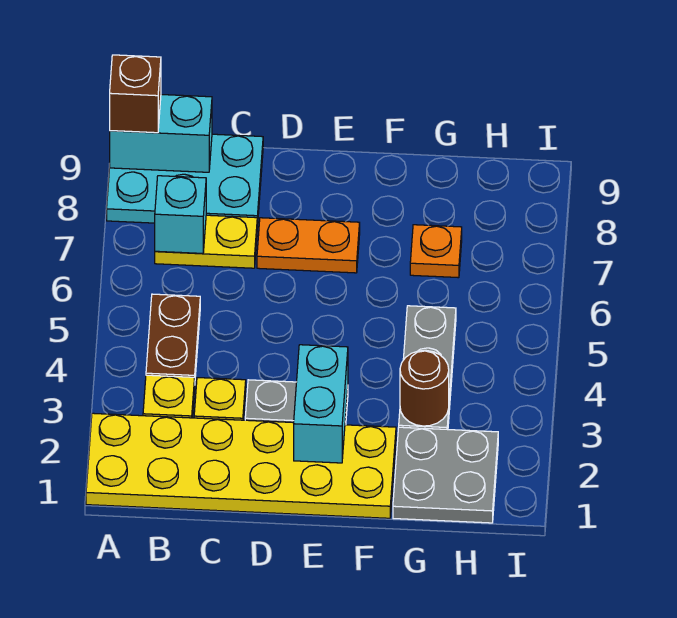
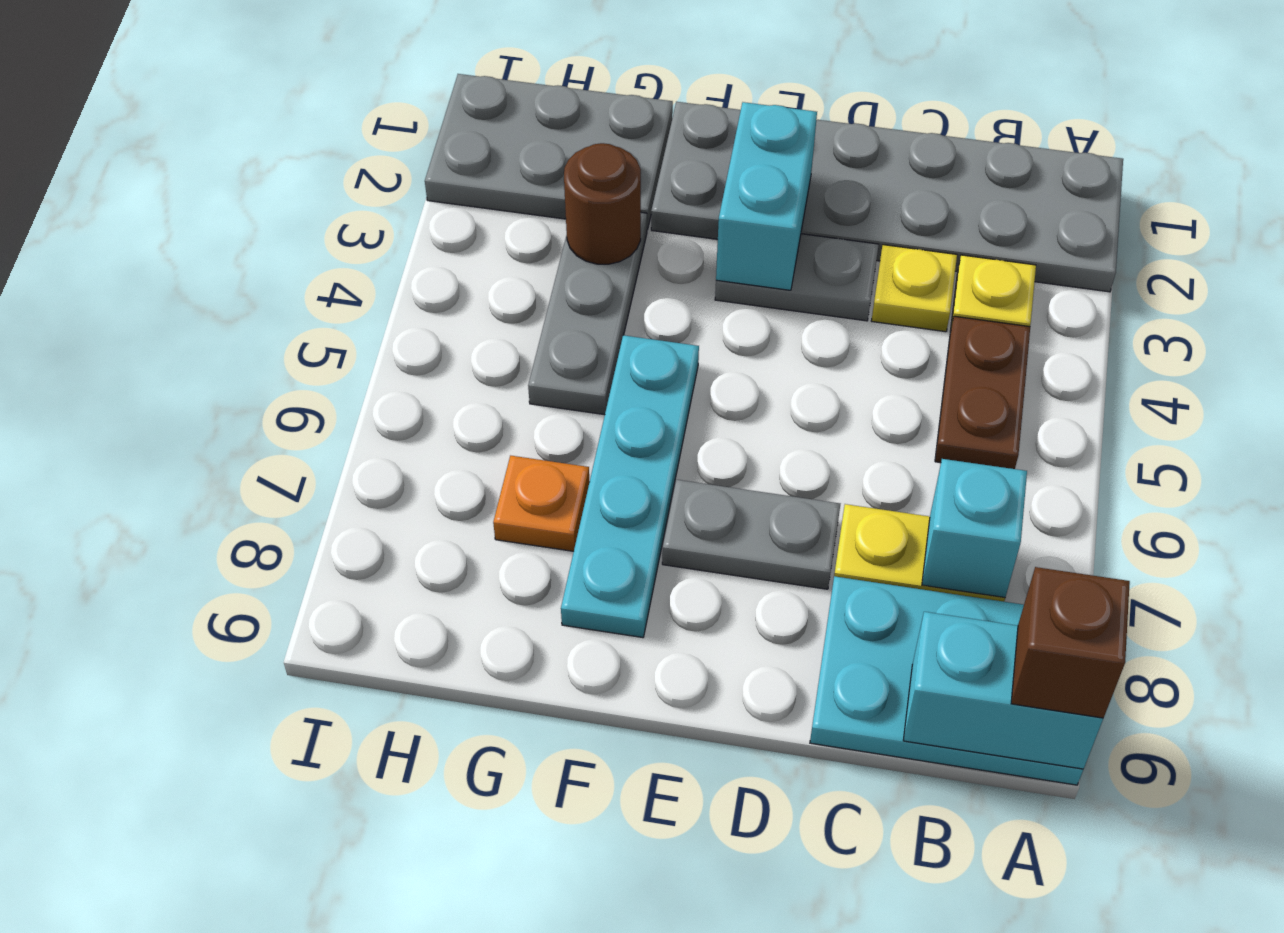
yellow 2x6 plate [86,413,396,518] -> grey 2x6 plate [651,102,1123,292]
orange 1x2 plate [257,218,360,273] -> grey 1x2 plate [662,480,840,589]
none -> cyan 1x4 plate [561,335,699,638]
grey 2x2 plate [393,427,498,523] -> grey 2x3 plate [425,74,673,230]

